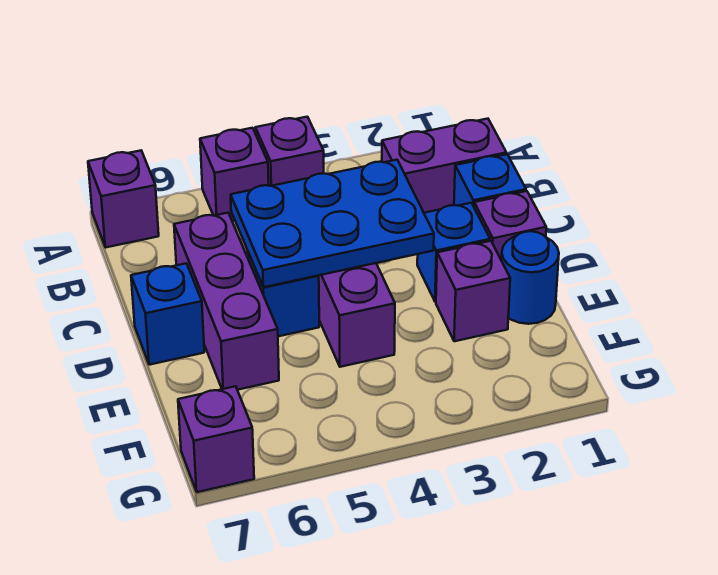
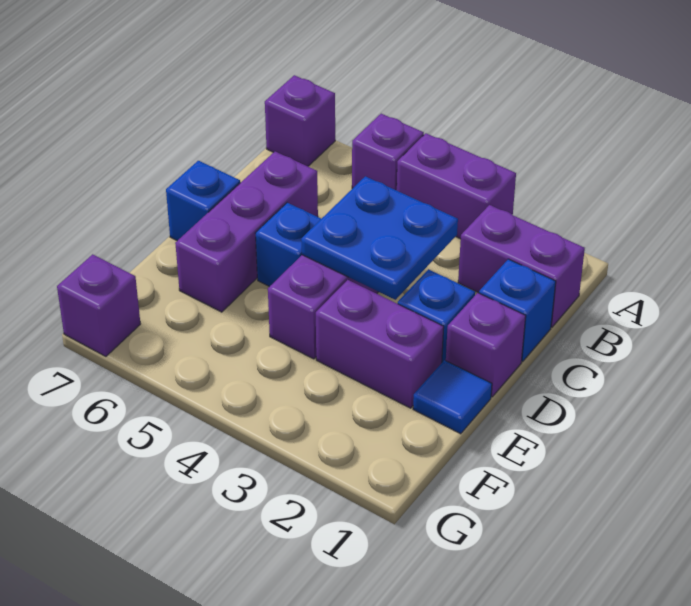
purple 1x1 brick [255,117,324,186] -> purple 1x2 brick [397,133,516,239]
blue 2x3 plate [231,160,434,287] -> blue 2x2 plate [301,176,458,300]
blue 1x1 round brick [501,231,559,324] -> blue 1x1 tile [413,360,492,434]
purple 1x1 brick [436,241,510,341] -> purple 1x2 brick [316,280,444,408]

